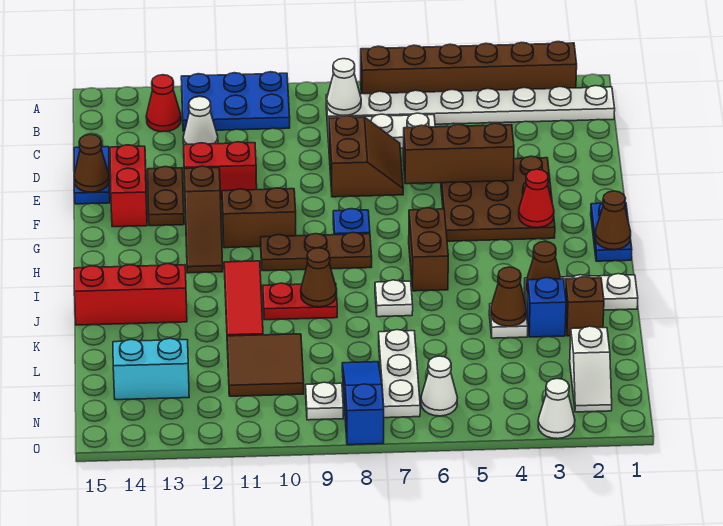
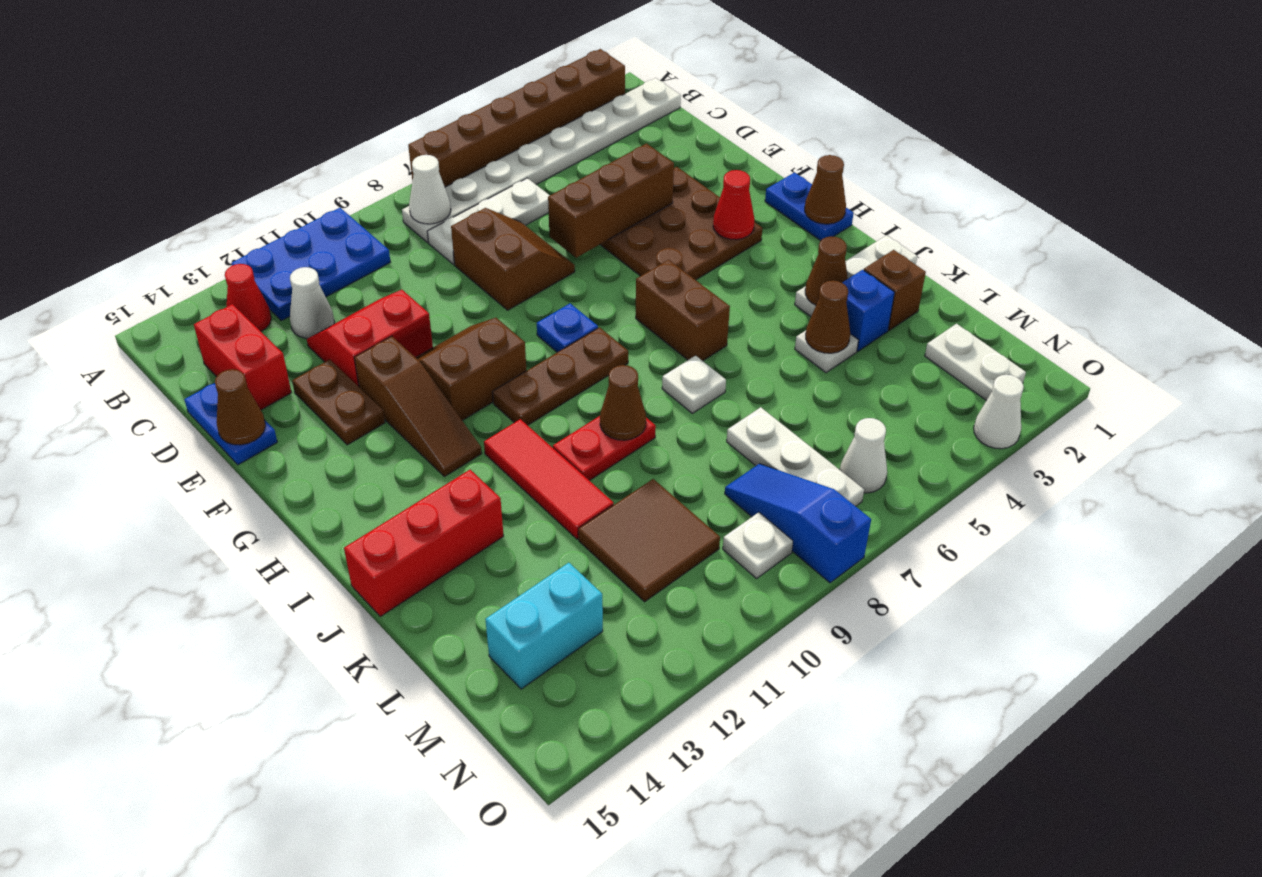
red 1x2 brick [110,145,147,227] -> red 1x2 brick moved to [194,304,291,410]
white 1x2 slope [570,326,612,412] -> white 1x2 plate [925,324,1026,400]

